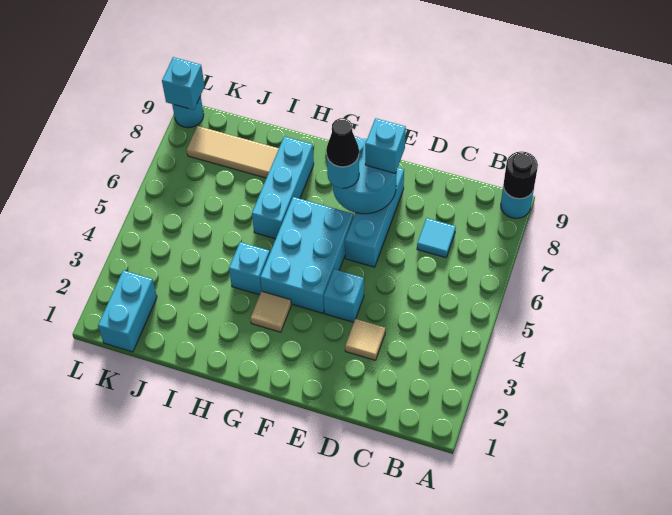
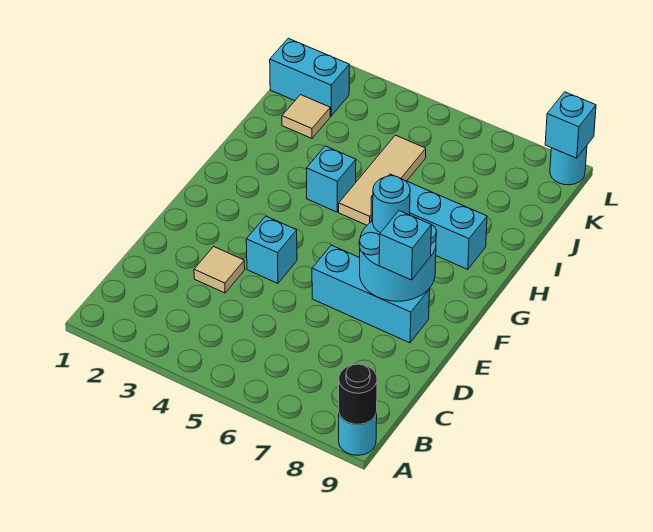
cyan 1x1 tile [417,218,456,258] -> none
cyan 2x3 brick [260,197,353,313] -> none
black 1x1 cone [326,118,359,167] -> none
tan 1x1 tile [250,291,291,332] -> tan 1x1 tile moved to [282,95,330,138]
tan 1x3 tile [187,126,279,178] -> tan 1x3 tile moved to [339,135,426,225]

